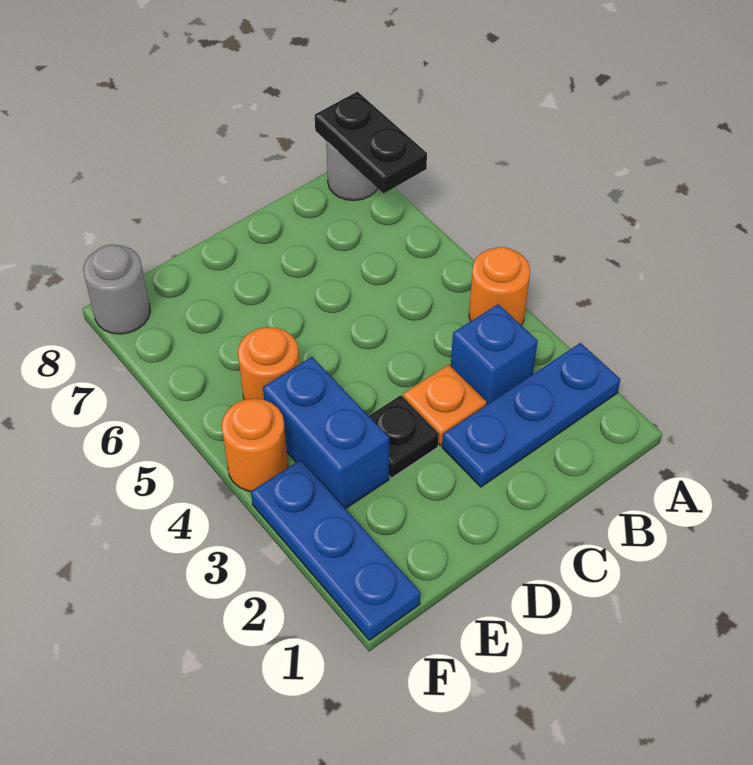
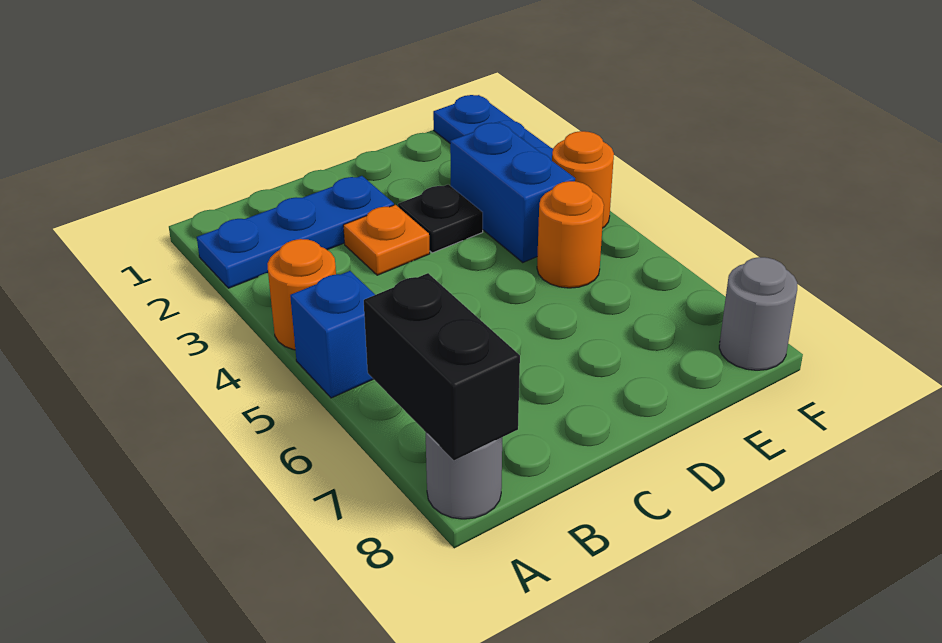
black 1x2 plate [315,92,427,194] -> black 1x2 brick [364,273,520,460]
blue 1x1 brick [451,304,538,405] -> blue 1x1 brick moved to [290,271,375,398]

